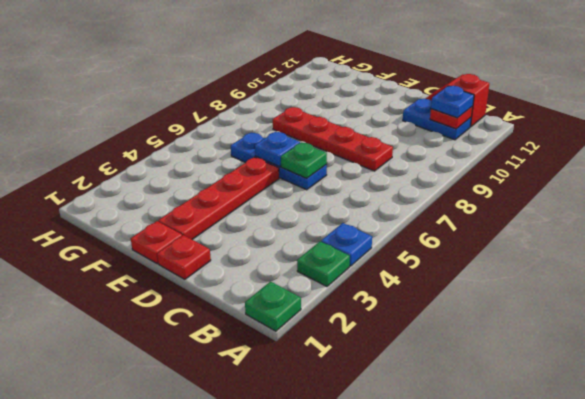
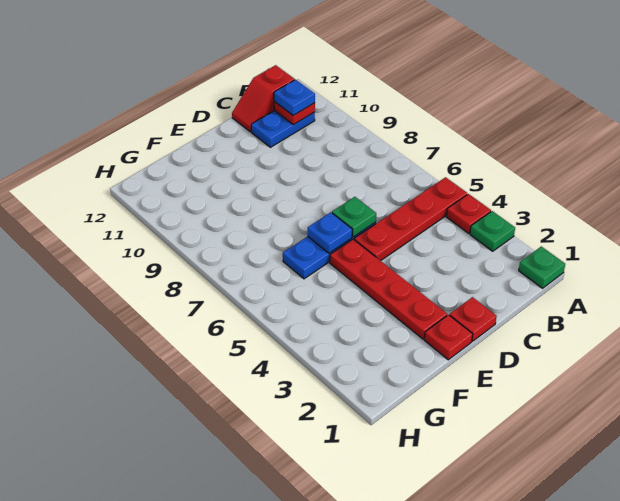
blue 1x1 plate [321,223,372,266] -> red 1x1 plate [446,194,491,233]
red 1x4 plate [273,107,393,171] -> red 1x4 plate moved to [354,177,467,261]

